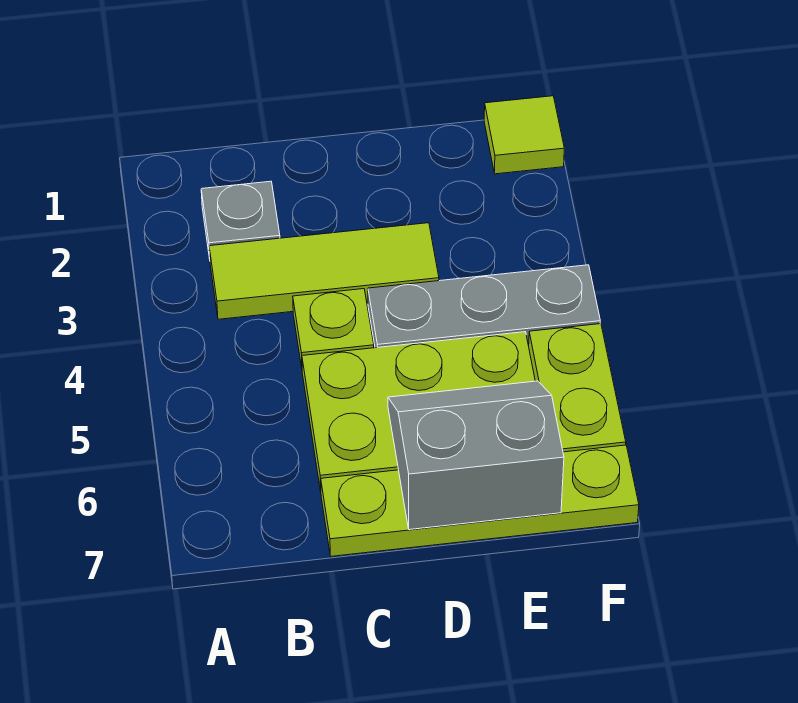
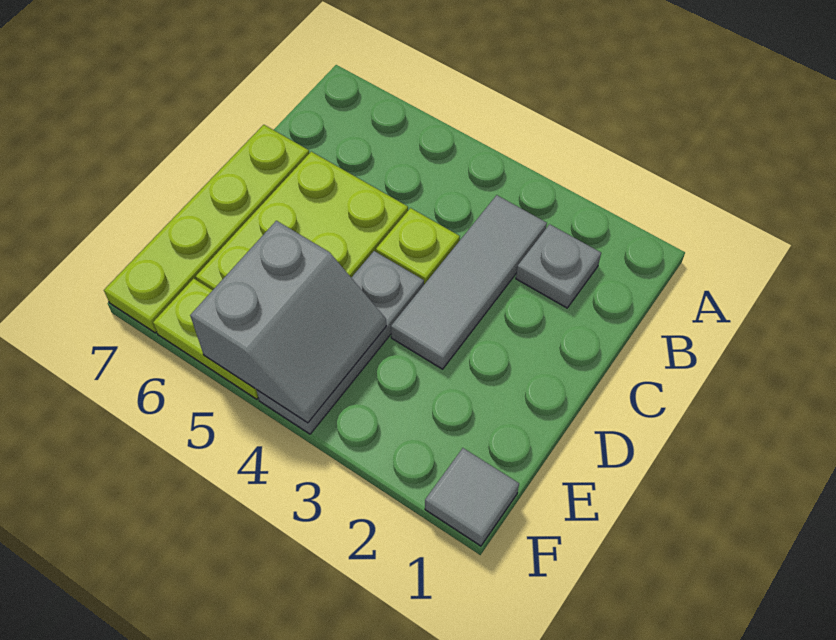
lime 1x3 tile [209,223,439,319] -> grey 1x3 tile [391,195,547,369]
grey 2x2 slope [388,381,564,530] -> grey 2x2 slope moved to [190,221,386,423]
lime 1x1 tile [484,96,564,174] -> grey 1x1 tile [425,448,519,546]

